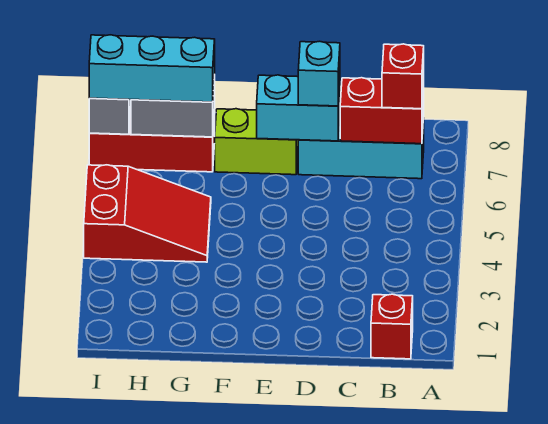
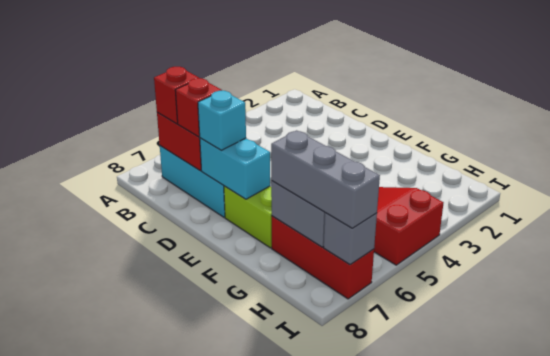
red 1x1 brick [371,294,413,359] -> red 1x1 brick moved to [175,78,222,137]
cyan 1x3 brick [89,35,215,102] -> grey 1x3 brick [271,130,380,228]

